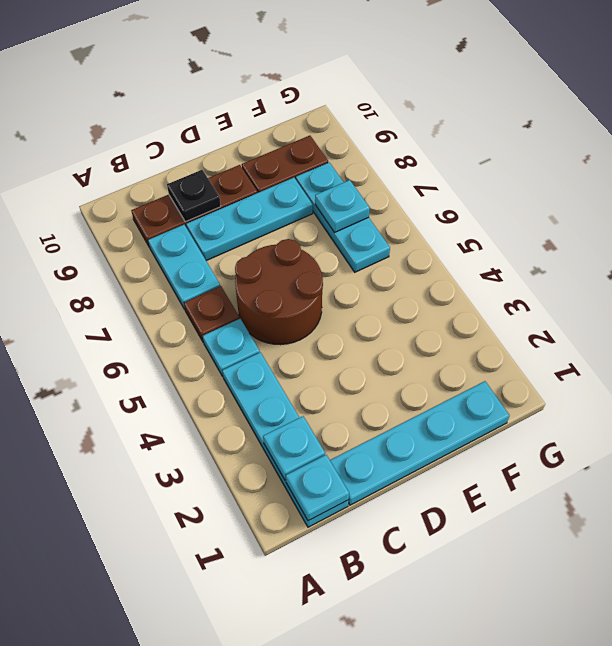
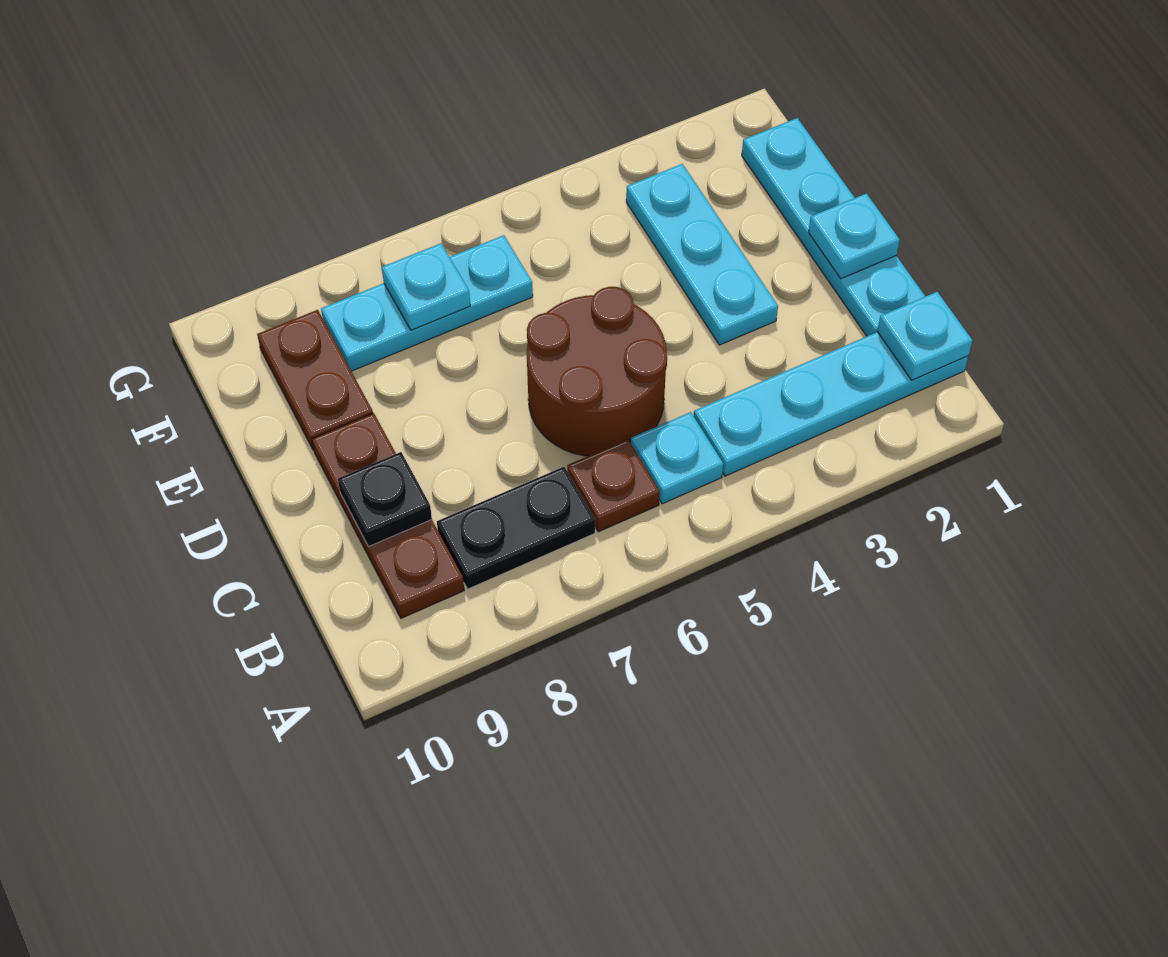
cyan 1x1 plate [263,416,325,480] -> cyan 1x1 plate moved to [808,193,900,279]
cyan 1x2 plate [148,225,220,309] -> black 1x2 plate [437,467,595,589]
cyan 1x3 plate [186,178,313,261] -> cyan 1x3 plate moved to [626,164,778,345]

